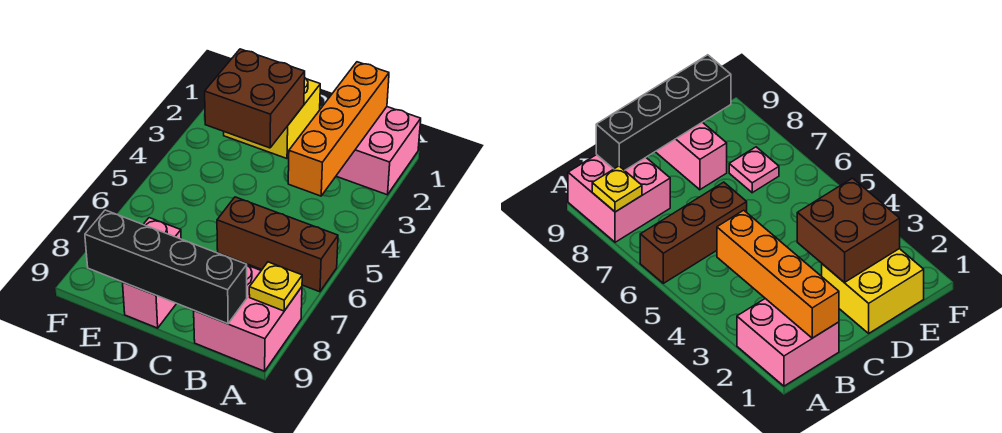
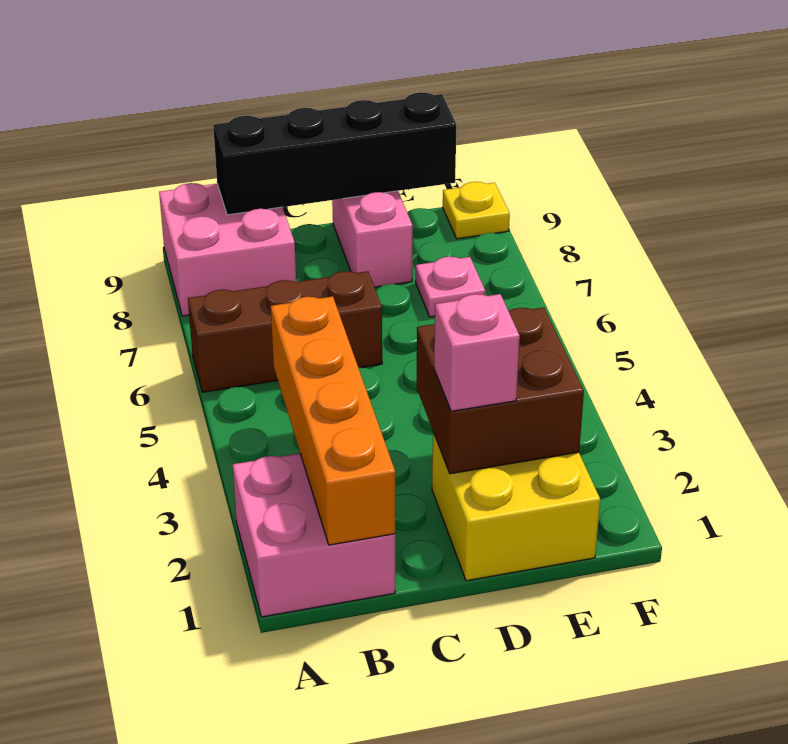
yellow 1x1 plate [249,262,302,311] -> yellow 1x1 plate moved to [443,182,510,239]
none -> pink 1x1 brick [434,294,520,411]

